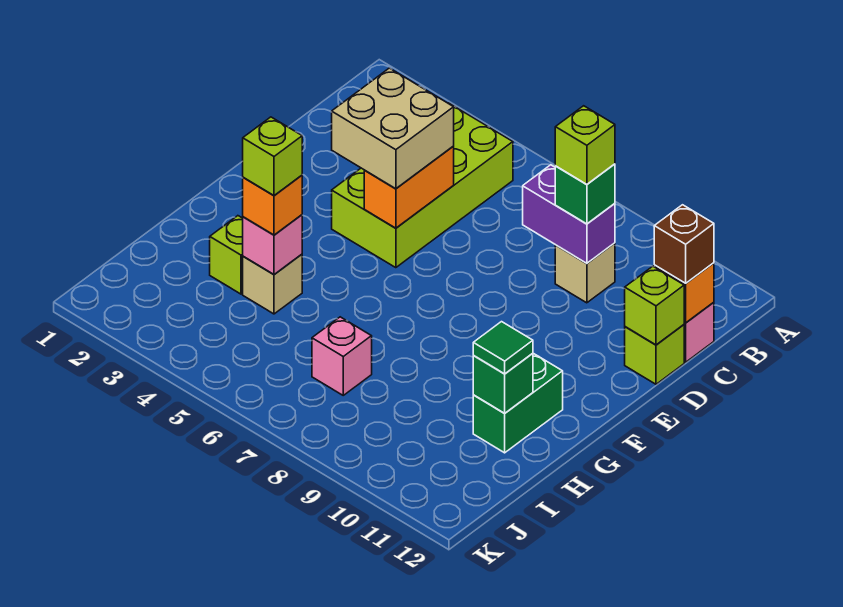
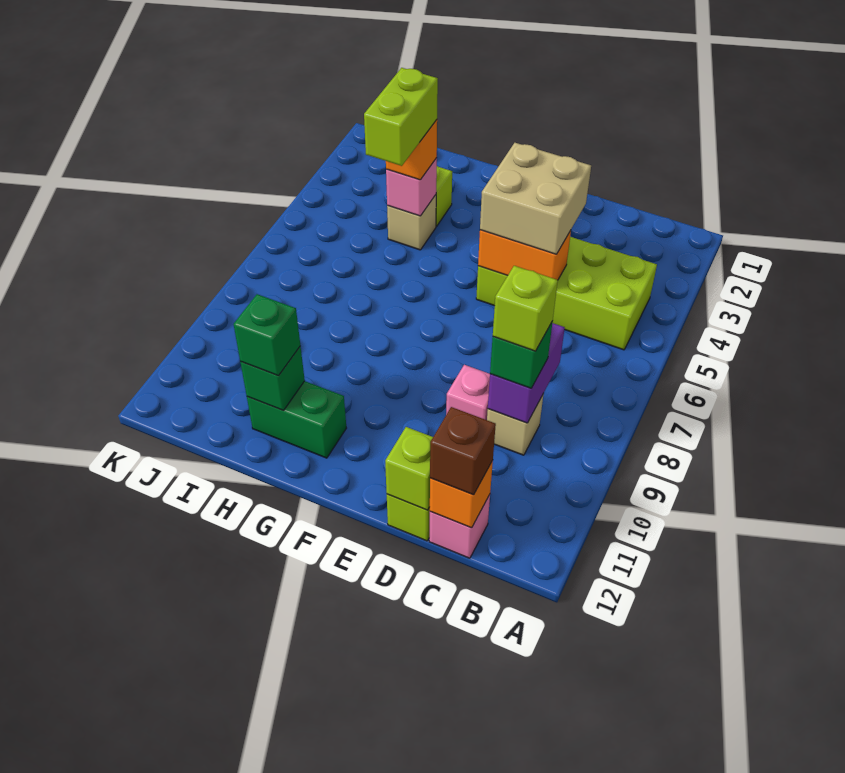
lime 1x1 brick [243,117,302,196] -> lime 1x2 brick [364,68,438,166]
green 1x1 tile [473,322,533,374] -> green 1x1 brick [234,294,300,376]
pink 1x1 brick [312,317,372,395] -> pink 1x1 brick moved to [446,365,490,420]

